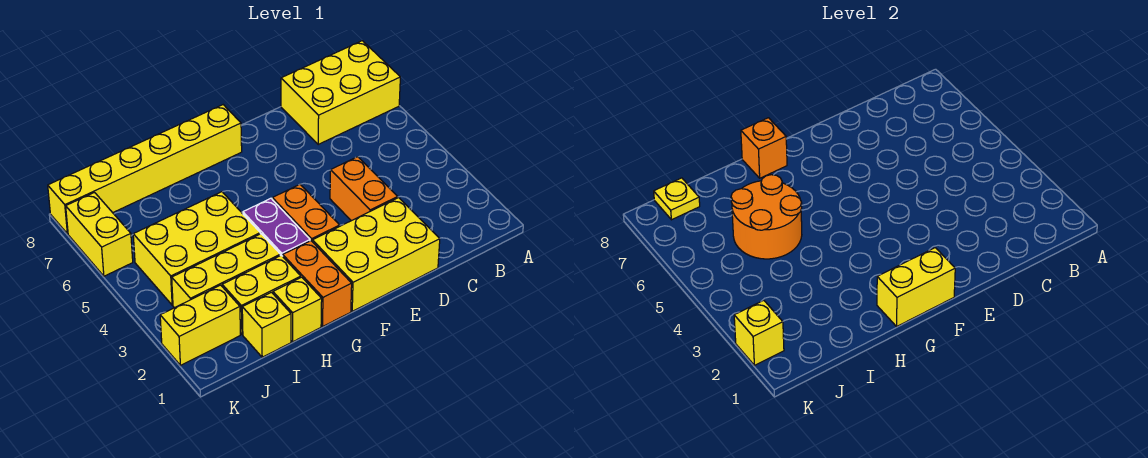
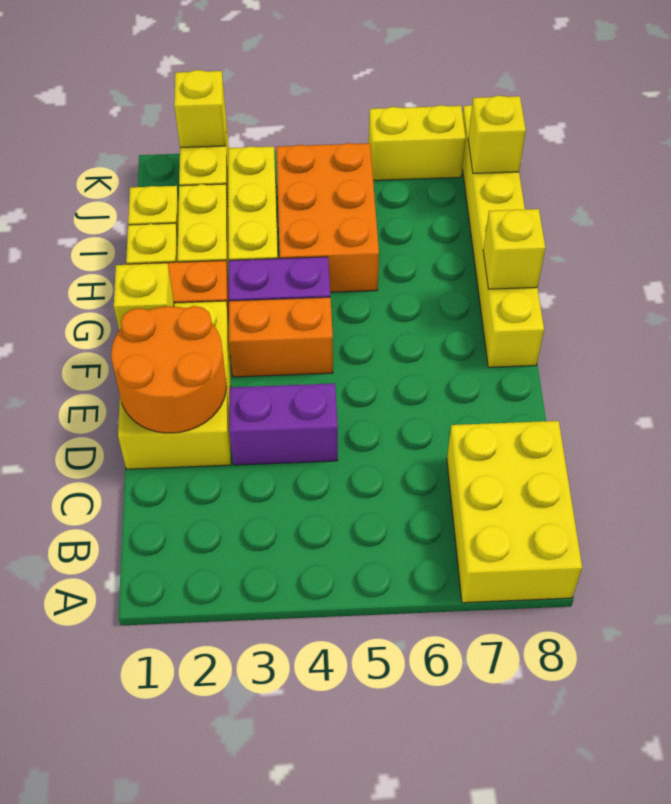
orange 1x2 brick [330,157,398,221] -> purple 1x2 brick [229,383,338,465]
yellow 1x2 brick [877,248,955,326] -> yellow 1x1 brick [114,263,174,330]
orange 1x1 brick [741,118,787,178] -> yellow 1x1 brick [483,209,545,289]
yellow 2x3 brick [133,192,260,305] -> orange 2x3 brick [276,143,379,292]
orange 2x2 round brick [731,175,802,259] -> orange 2x2 round brick moved to [111,306,227,433]
yellow 1x1 plate [654,178,700,220] -> yellow 1x1 brick [468,95,526,173]

